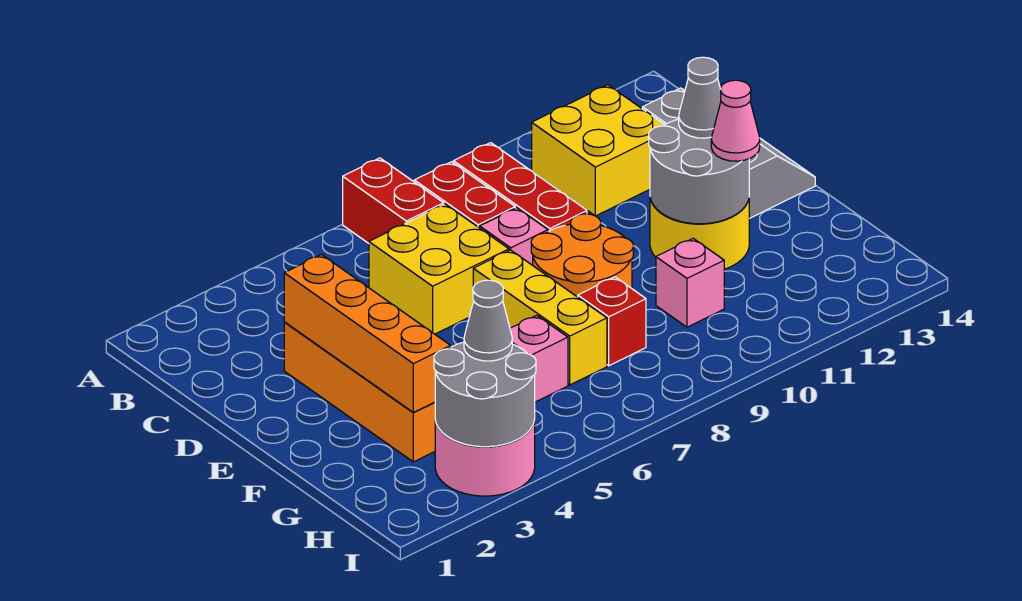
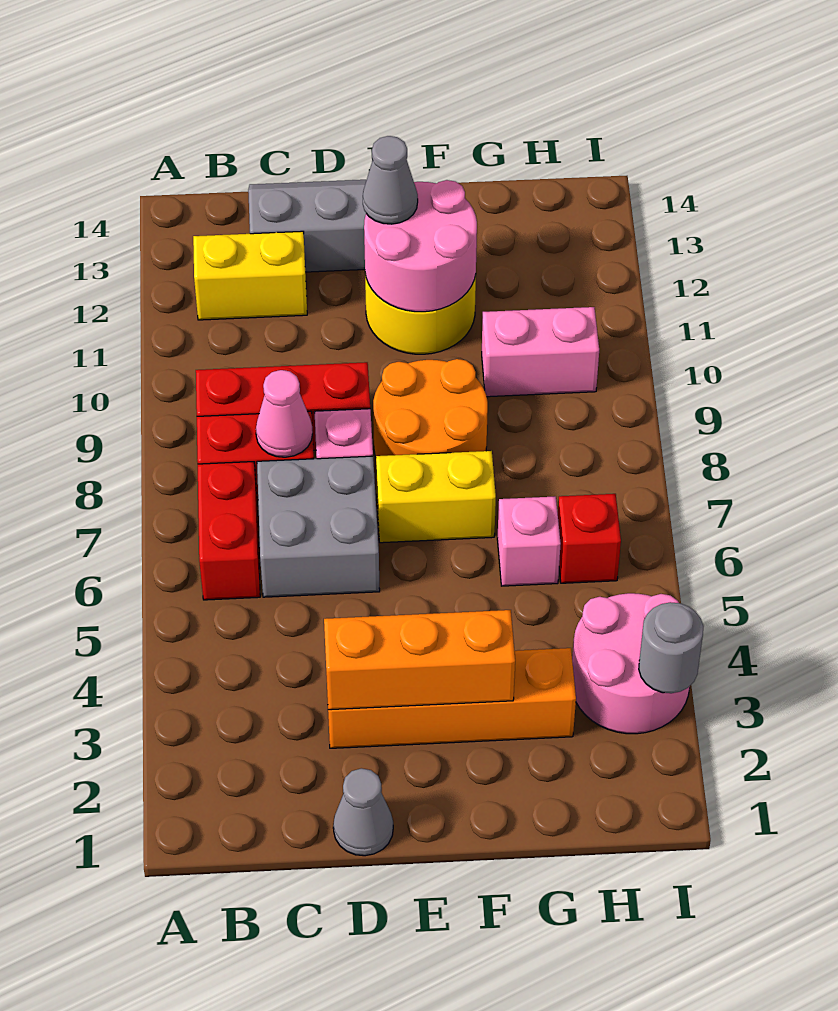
red 1x2 brick [343,158,444,243] -> red 1x2 brick turned to [198,462,260,600]
yellow 2x2 brick [532,85,664,216] -> yellow 1x2 brick [193,231,307,320]
yellow 2x2 brick [369,204,509,334] -> grey 2x2 brick [257,456,380,597]
orange 1x4 brick [284,255,451,412] -> orange 1x3 brick [324,610,515,710]
yellow 1x3 brick [473,250,607,385] -> yellow 1x2 brick [376,451,496,543]
grey 2x2 round brick [649,119,749,224] -> pink 2x2 round brick [364,180,477,312]
pink 1x1 cone [711,80,760,161] -> pink 1x1 cone moved to [256,370,313,457]
red 1x1 brick [578,277,646,366] -> red 1x1 brick moved to [558,494,621,583]
pink 1x1 brick [656,239,724,327] -> pink 1x2 brick [482,307,599,397]
grey 2x2 round brick [434,342,536,447] -> grey 1x1 round brick [639,602,703,693]
grey 1x1 cone [464,280,512,361] -> grey 1x1 cone moved to [333,768,393,856]

